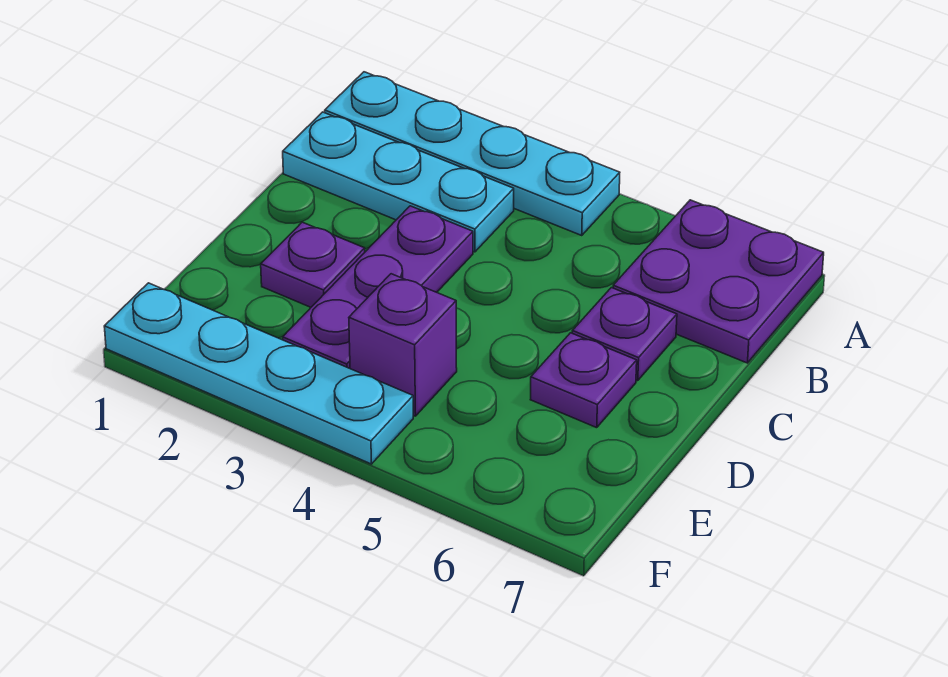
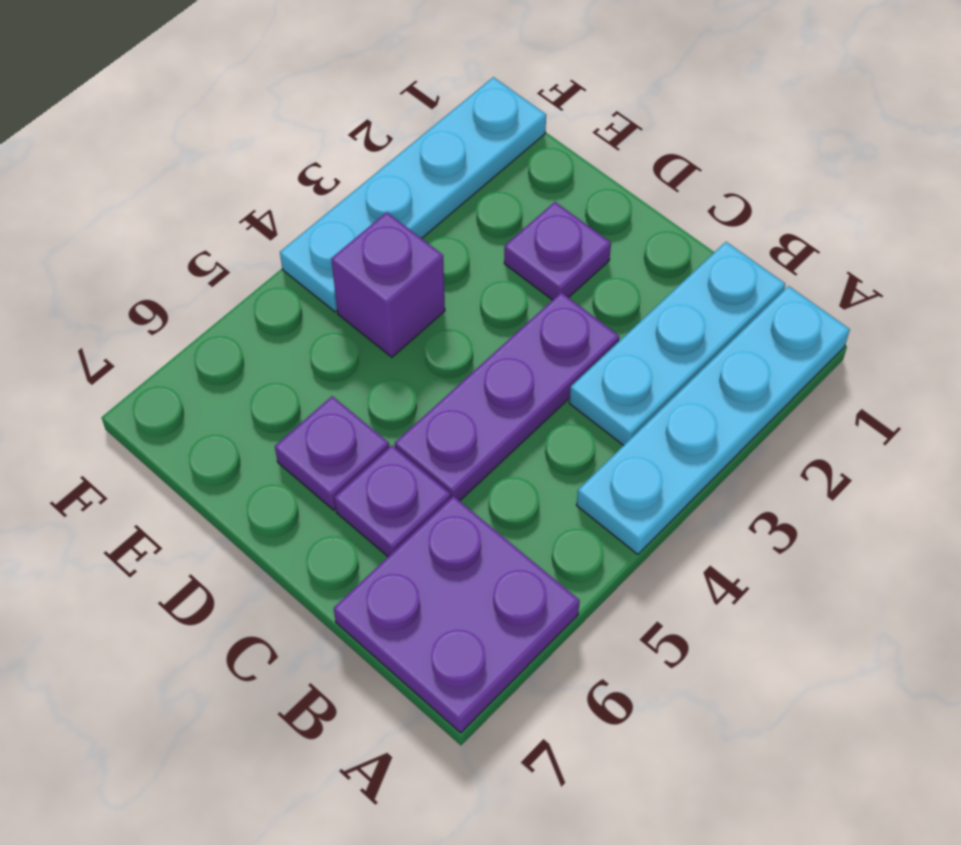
purple 1x3 plate [283,206,473,368] -> purple 1x3 plate turned to [395,292,619,501]

